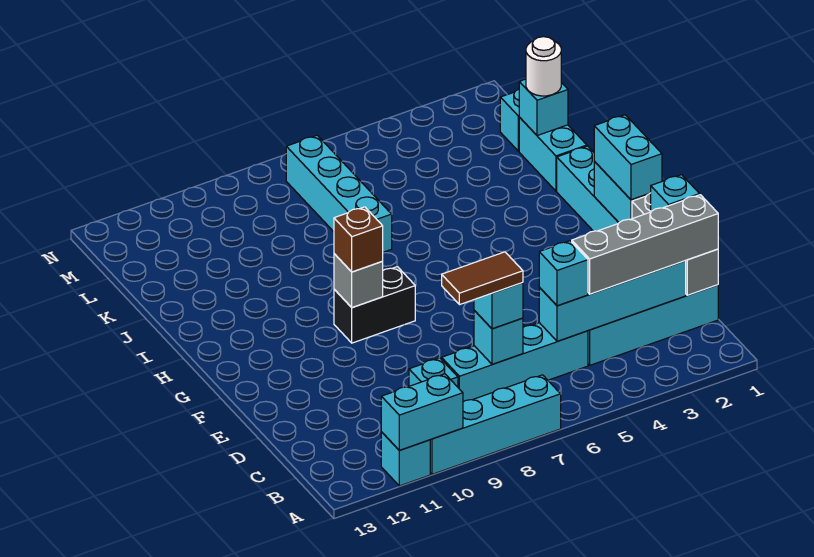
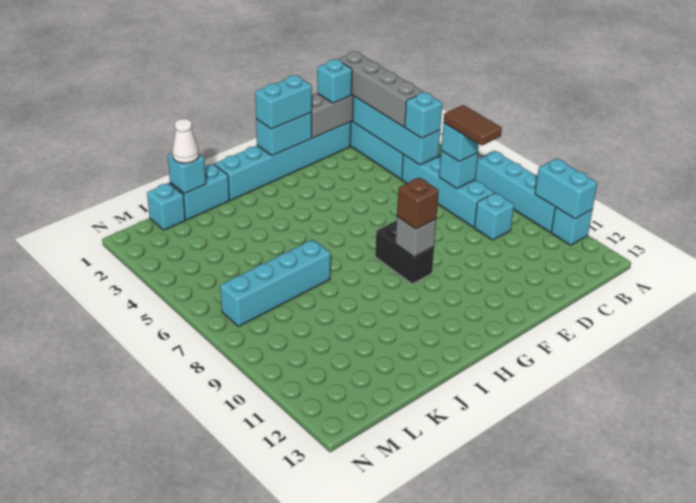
white 1x1 round brick [526,37,561,96] -> white 1x1 cone [172,119,199,163]

